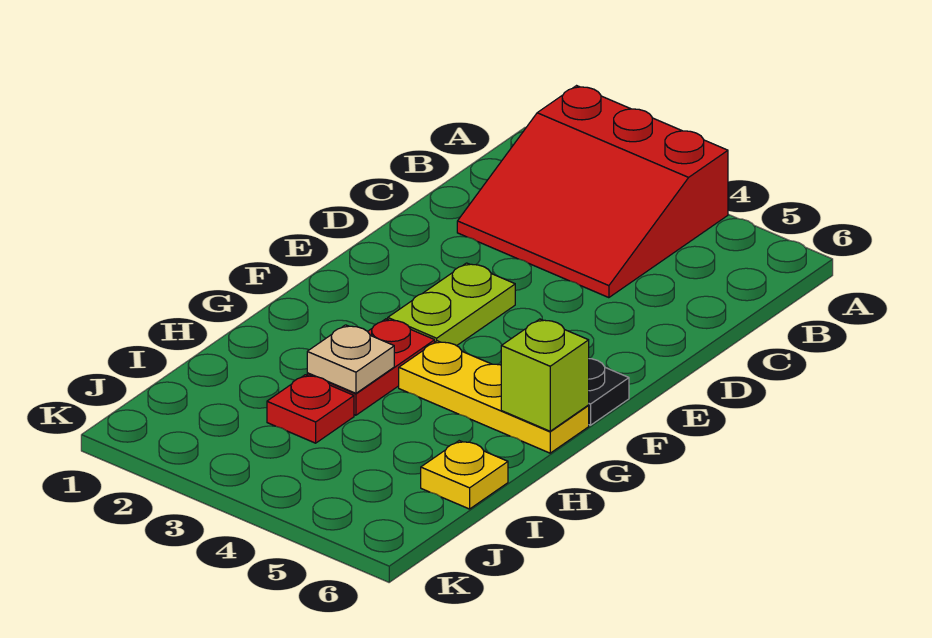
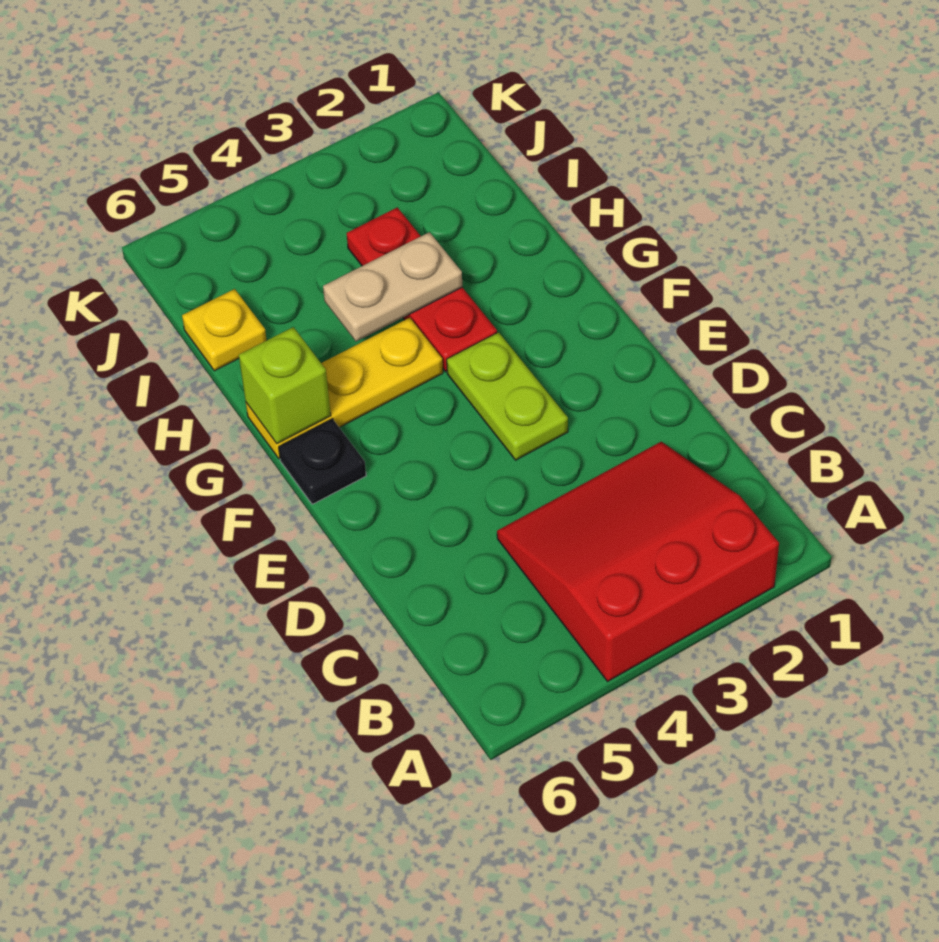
tan 1x1 plate [307,325,394,393] -> tan 1x2 plate [323,232,462,342]

